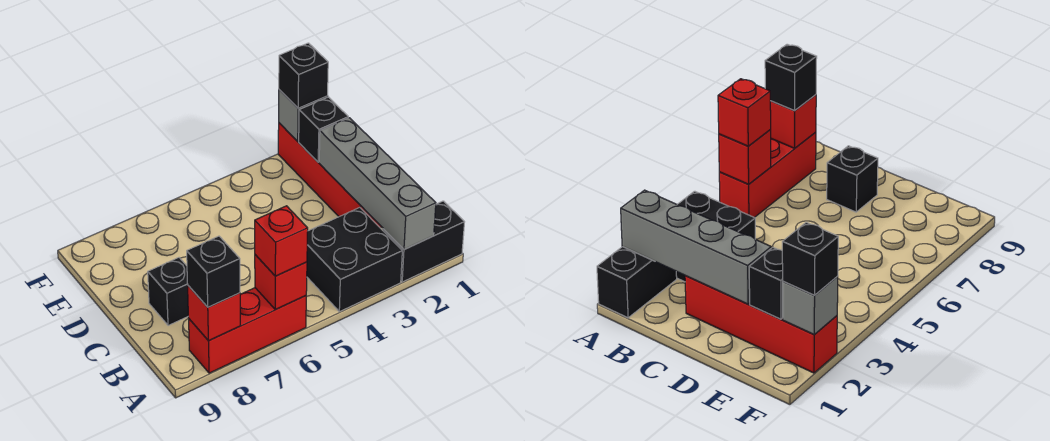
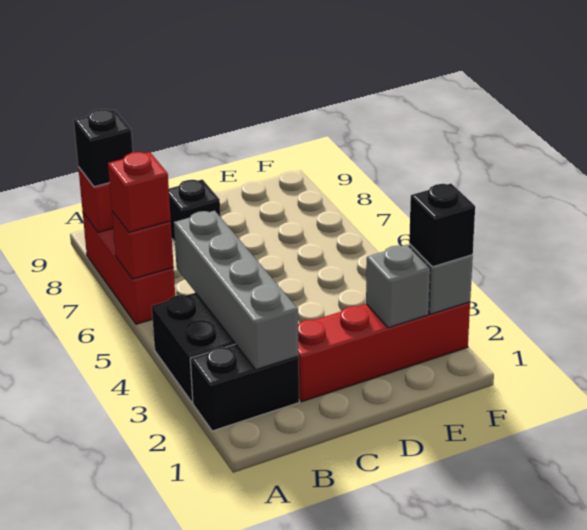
black 1x2 brick [383,201,464,282] -> black 1x2 brick turned to [190,344,299,431]
grey 1x4 brick [319,118,436,250] -> grey 1x4 brick turned to [174,211,299,370]
black 1x1 brick [299,97,348,162] -> grey 1x1 brick [366,245,430,328]

